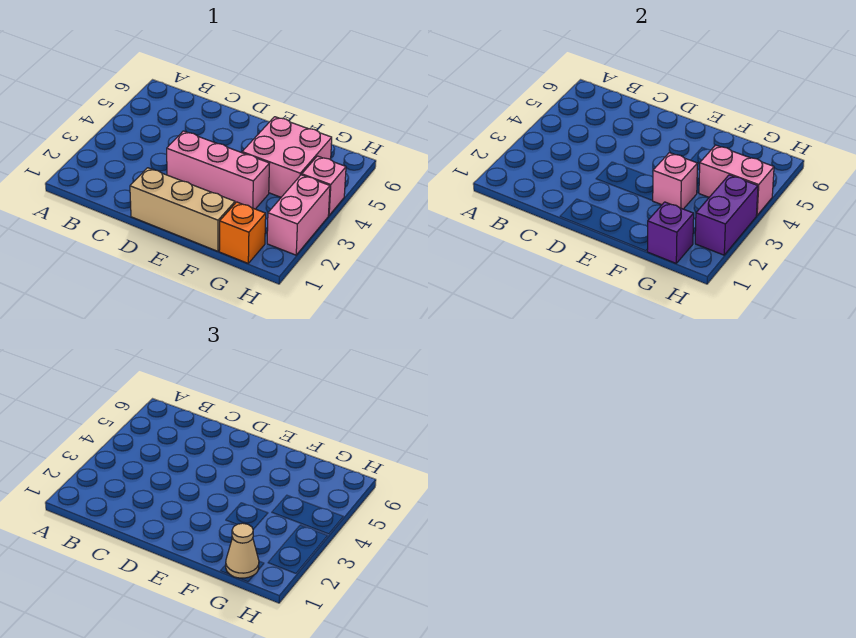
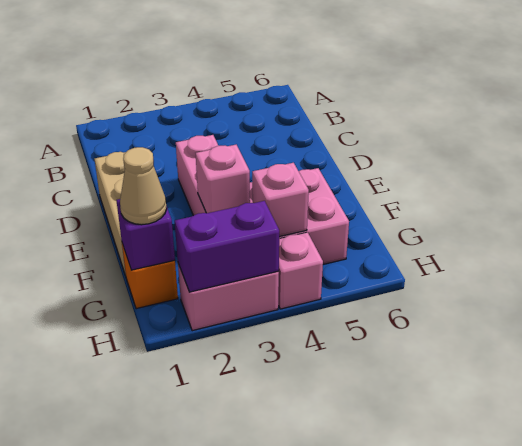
pink 1x2 brick [699,145,774,215] -> pink 1x1 brick [252,163,309,237]

